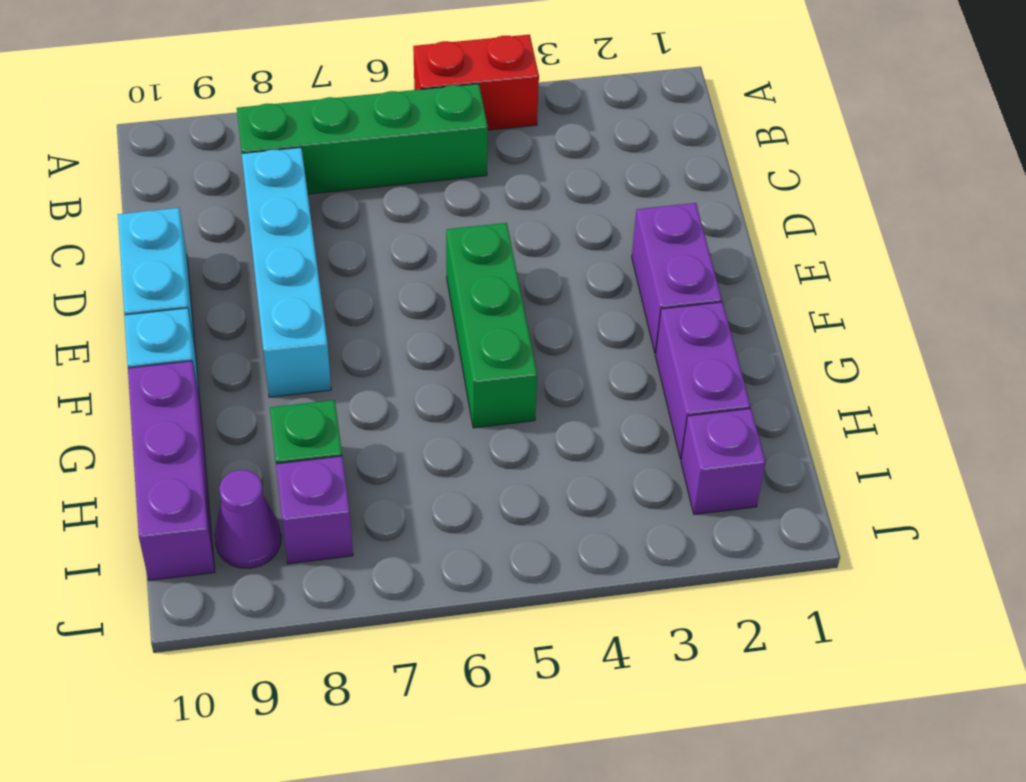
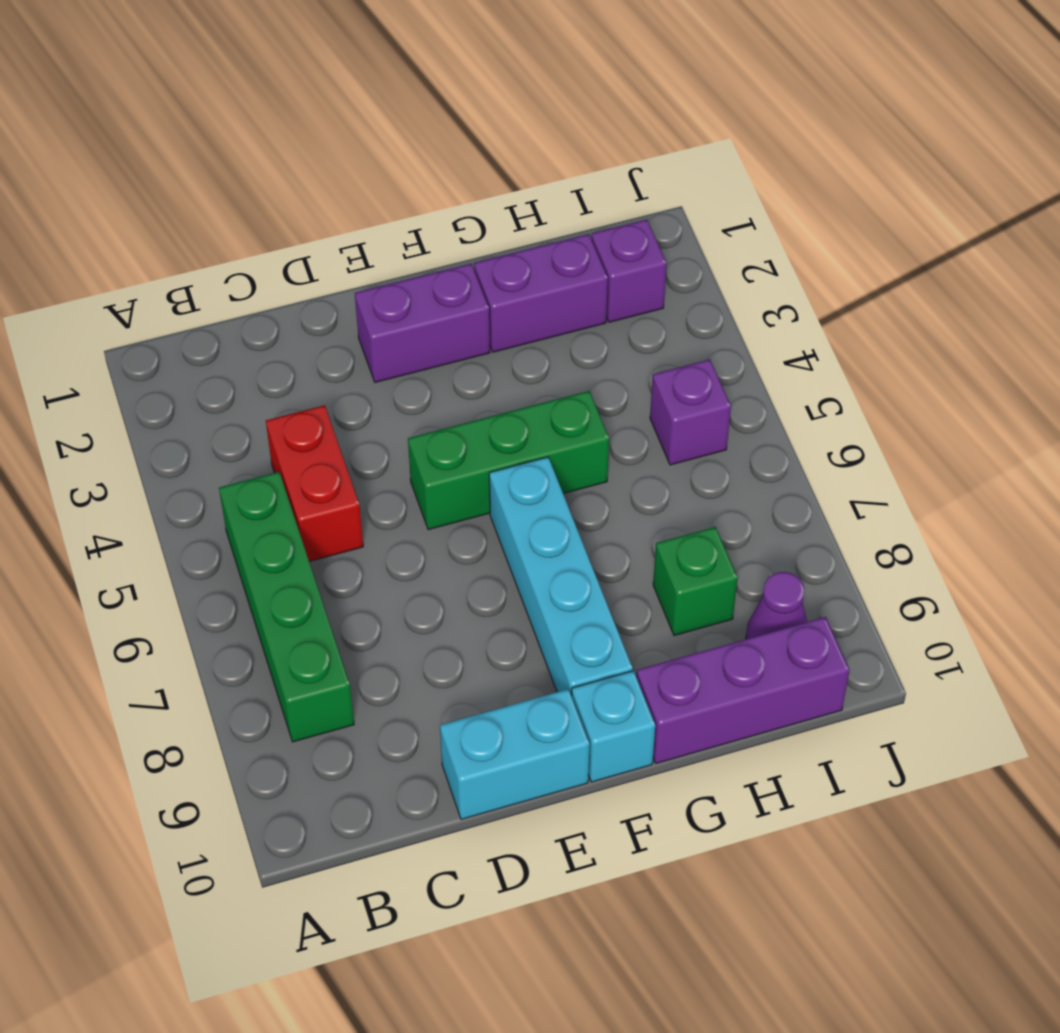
red 1x2 brick [413,35,539,130] -> red 1x2 brick moved to [266,405,363,561]
cyan 1x4 brick [242,148,331,397] -> cyan 1x4 brick turned to [489,457,633,696]
purple 1x1 brick [276,456,353,564] -> purple 1x1 brick moved to [650,359,731,465]

